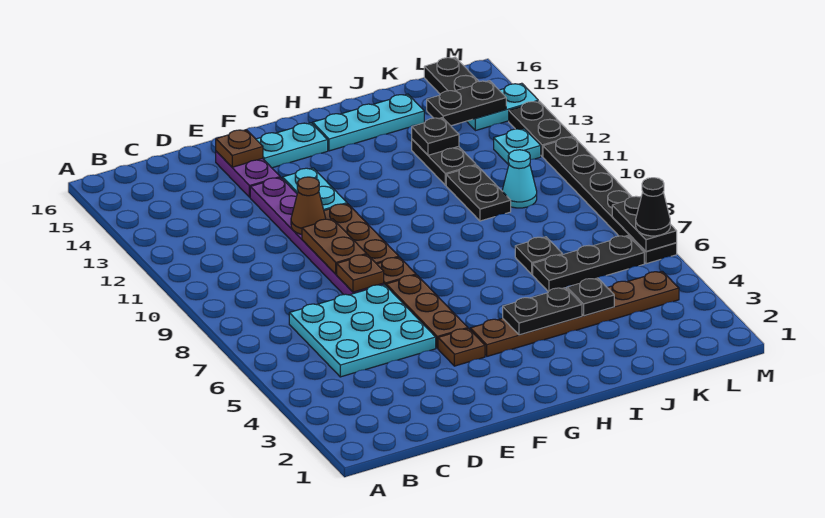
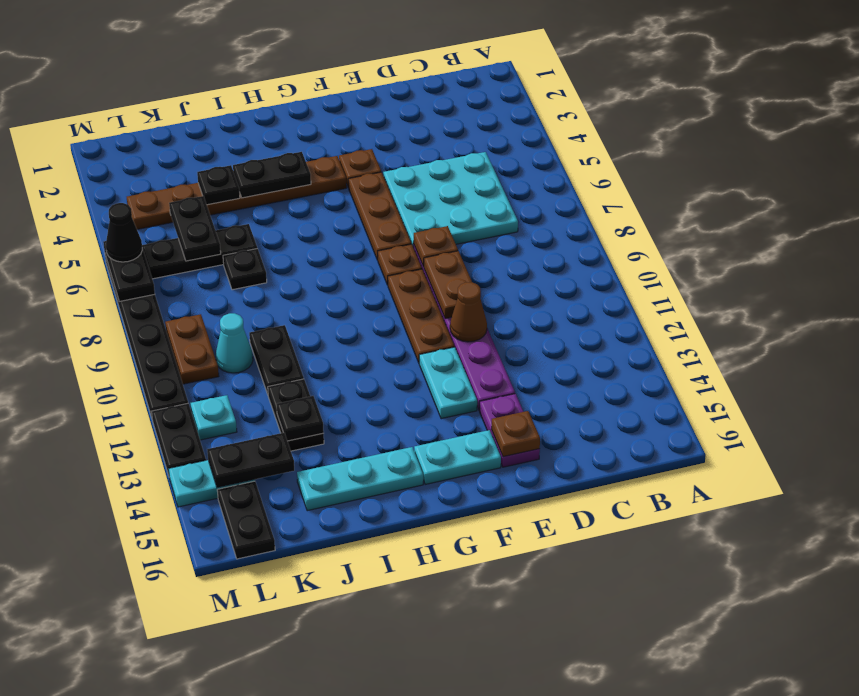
none -> black 1x2 plate [169,196,221,261]
none -> brown 1x2 plate [165,314,219,384]

